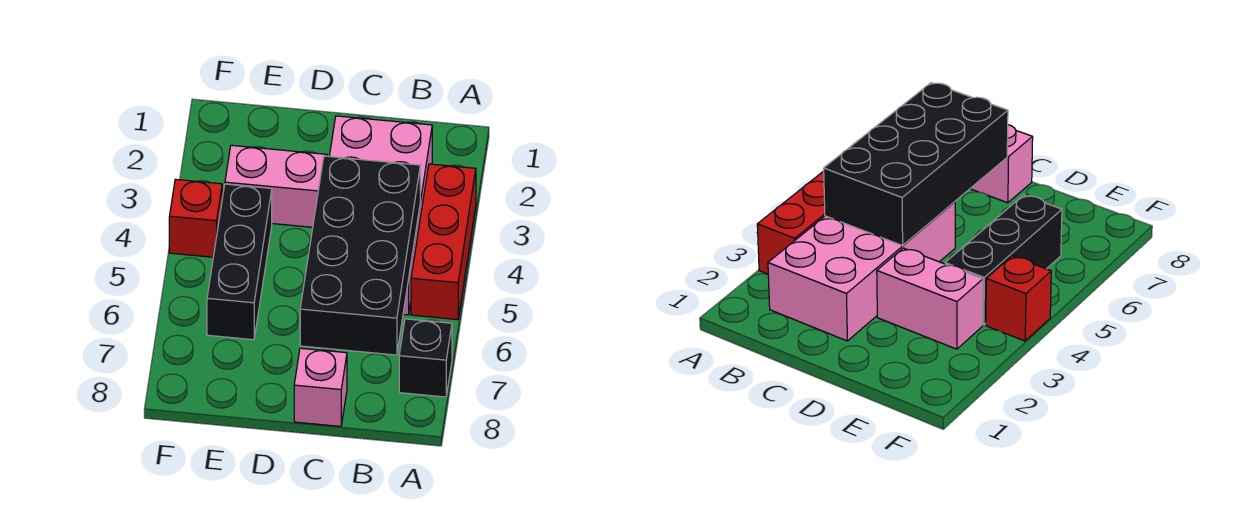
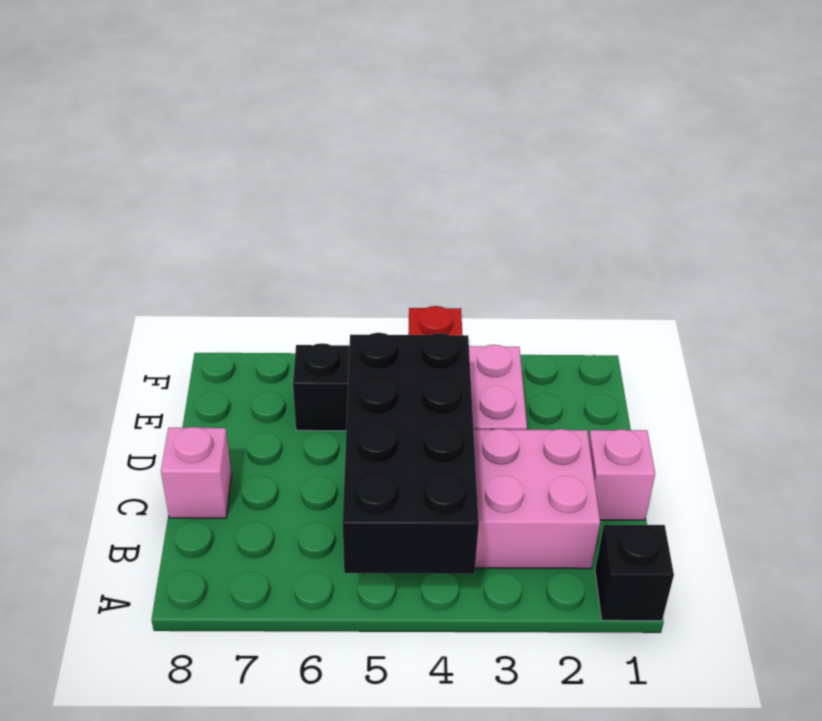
red 1x3 brick [411,164,476,320] -> none
black 1x1 brick [399,319,452,397] -> black 1x1 brick moved to [595,525,674,621]
black 2x4 brick [300,156,420,355] -> black 2x4 brick turned to [343,333,479,574]
none -> pink 1x1 brick [589,429,655,520]

